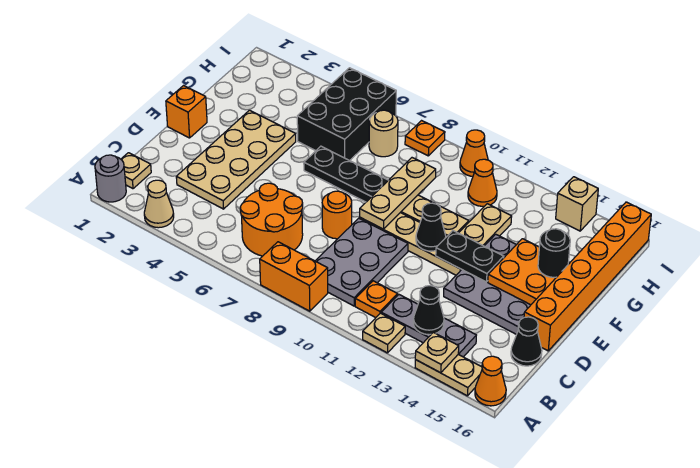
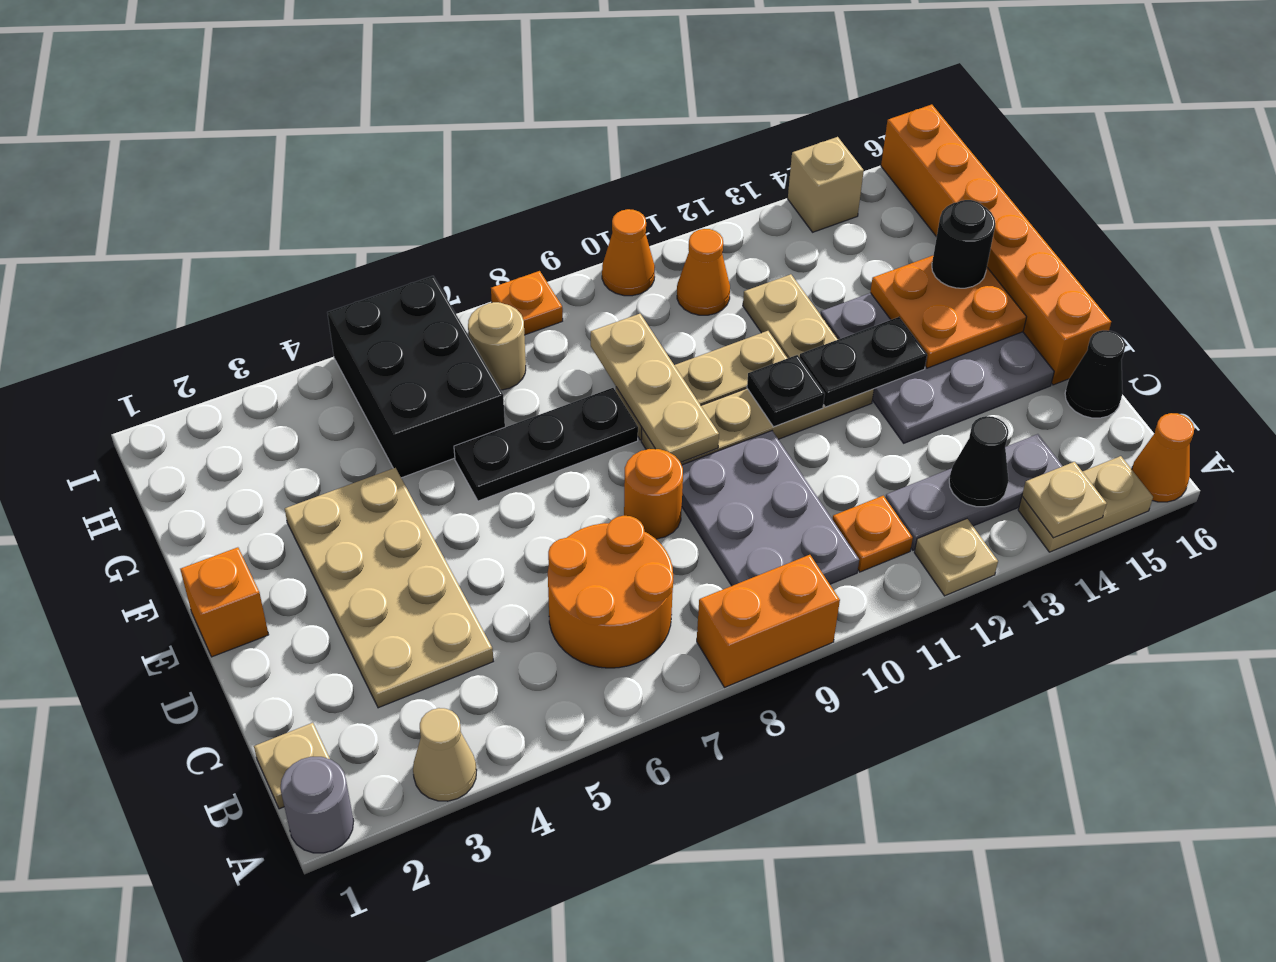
black 1x1 cone [416,203,446,251] -> black 1x1 plate [747,355,825,427]

